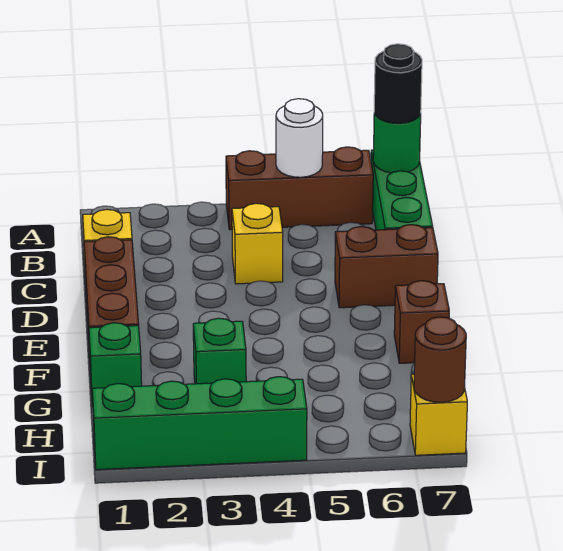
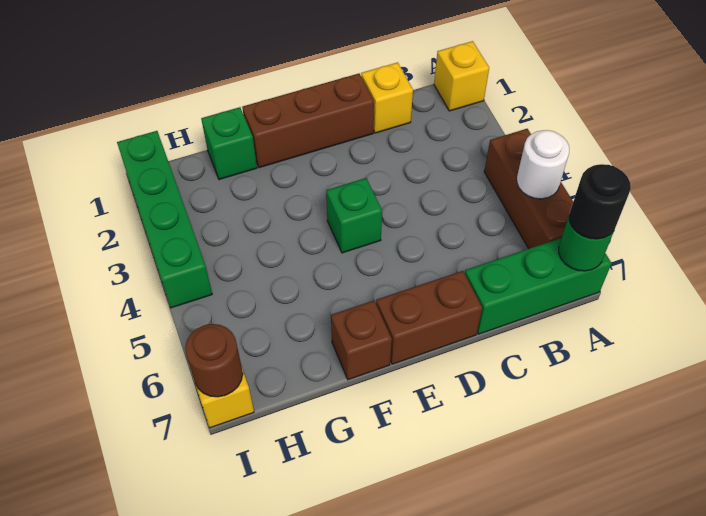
yellow 1x1 brick [232,203,283,284] -> yellow 1x1 brick moved to [434,41,489,111]
brown 1x2 brick [335,225,438,308] -> brown 1x2 brick turned to [376,271,482,364]
green 1x1 brick [193,318,246,384] -> green 1x1 brick moved to [326,178,382,253]

